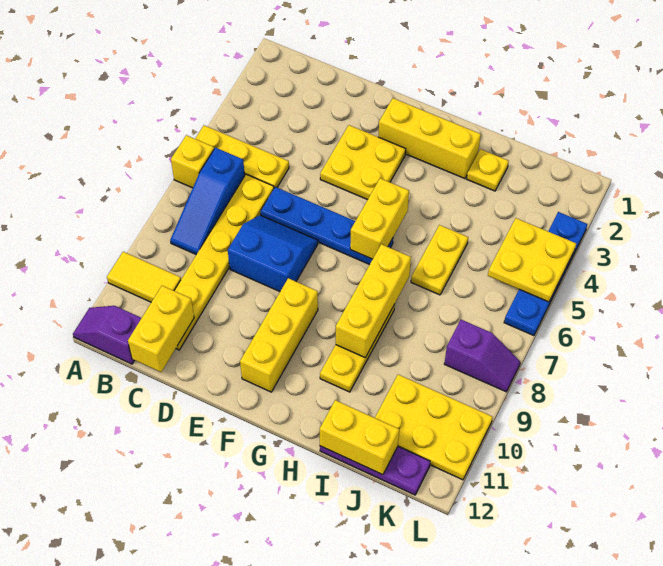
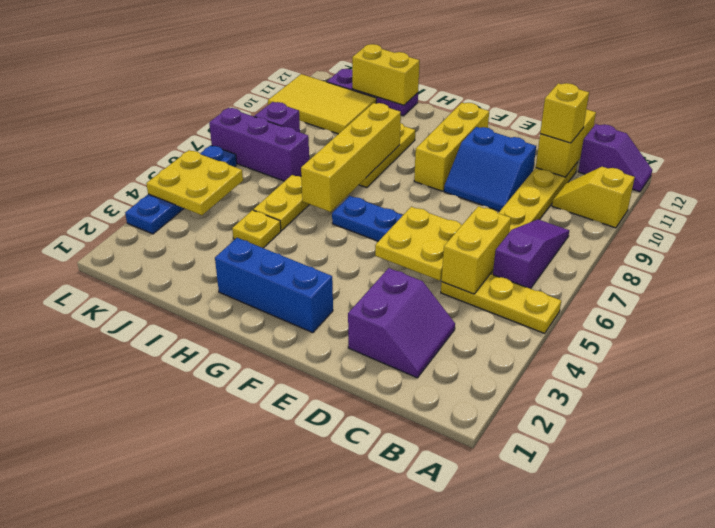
yellow 1x1 brick [171,135,214,188] -> yellow 1x1 brick moved to [540,83,589,143]
yellow 1x2 tile [107,252,181,302] -> yellow 1x2 slope [552,167,635,228]
blue 1x3 slope [170,148,245,255] -> purple 1x3 slope [493,220,569,289]
none -> purple 2x2 slope [348,268,455,378]
blue 2x2 slope [228,215,318,292] -> blue 2x2 slope moved to [444,127,536,211]
yellow 2x2 plate [320,125,406,200] -> yellow 2x2 plate moved to [375,207,462,281]
yellow 1x3 brick [378,98,481,179] -> blue 1x3 brick [215,238,333,333]
yellow 1x2 brick [350,178,409,259] -> yellow 1x2 brick moved to [442,206,511,294]
yellow 1x3 brick [336,244,411,357] -> yellow 1x4 brick [301,103,401,212]
yellow 1x1 plate [467,149,509,191] -> yellow 1x1 plate moved to [232,210,281,248]
none -> purple 1x3 brick [209,108,309,181]
yellow 2x3 plate [375,375,493,480] -> yellow 2x3 tile [268,74,377,134]

